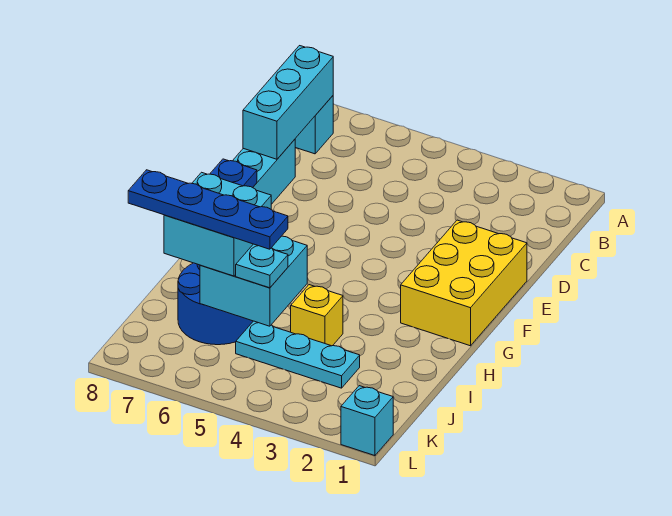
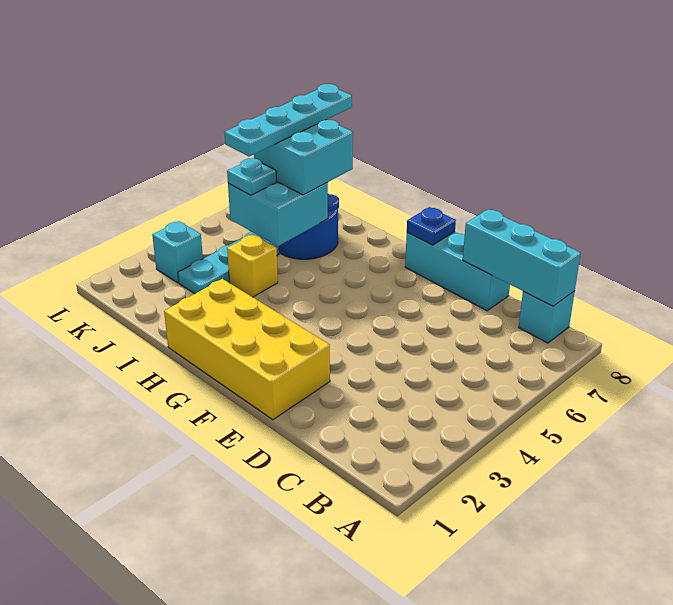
yellow 2x3 brick [401,220,527,346] -> yellow 2x4 brick [164,279,330,420]
blue 1x4 plate [128,170,288,249] -> cyan 1x4 plate [224,84,352,156]
cyan 1x1 brick [341,386,393,456] -> cyan 1x1 brick moved to [152,221,203,283]

